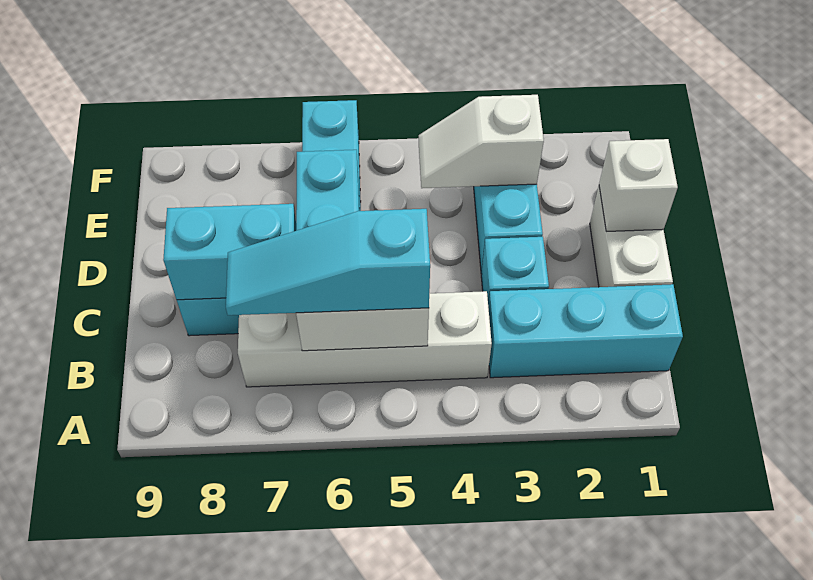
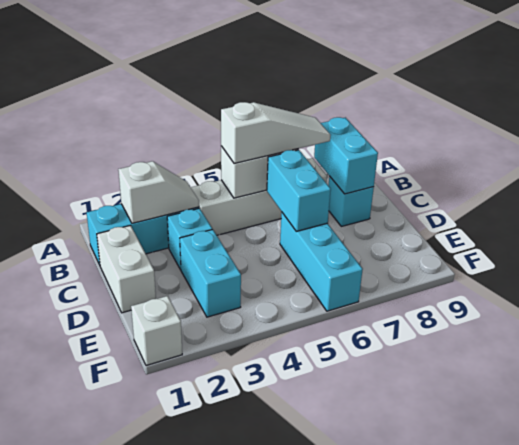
cyan 1x3 slope [226,209,430,315] -> white 1x3 slope [221,102,330,164]
cyan 1x2 brick [163,204,296,300] -> cyan 1x2 brick turned to [314,117,378,194]
white 1x1 brick [599,139,678,231] -> white 1x1 brick moved to [131,296,182,366]
white 1x2 slope [419,95,544,188] -> white 1x2 slope moved to [118,161,199,223]

